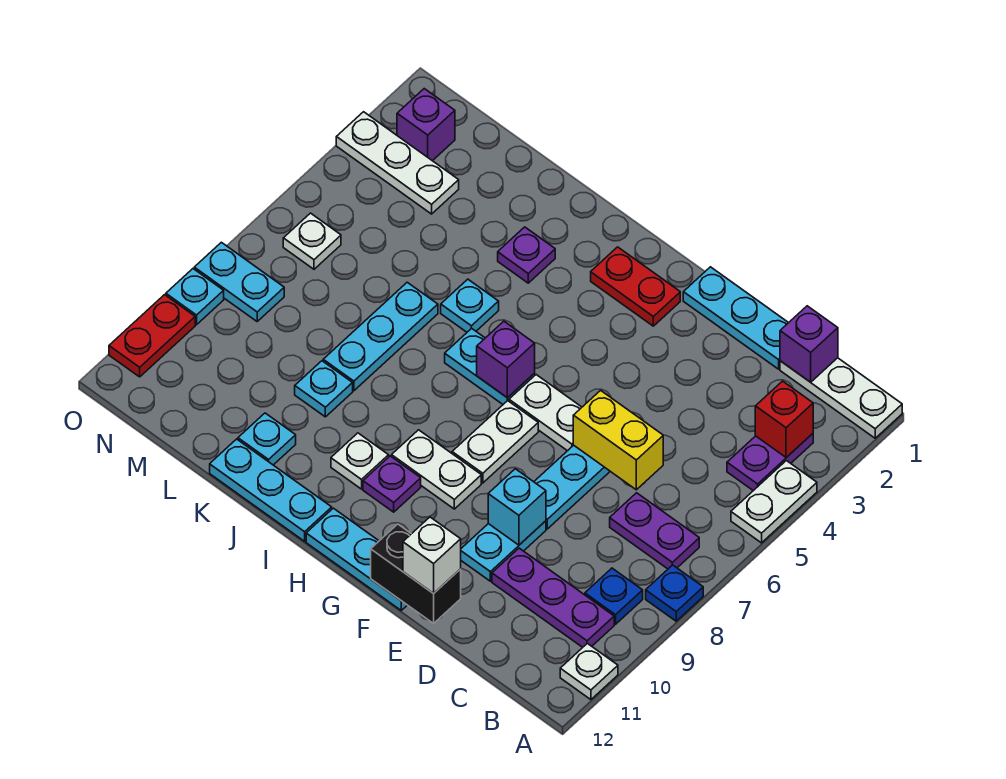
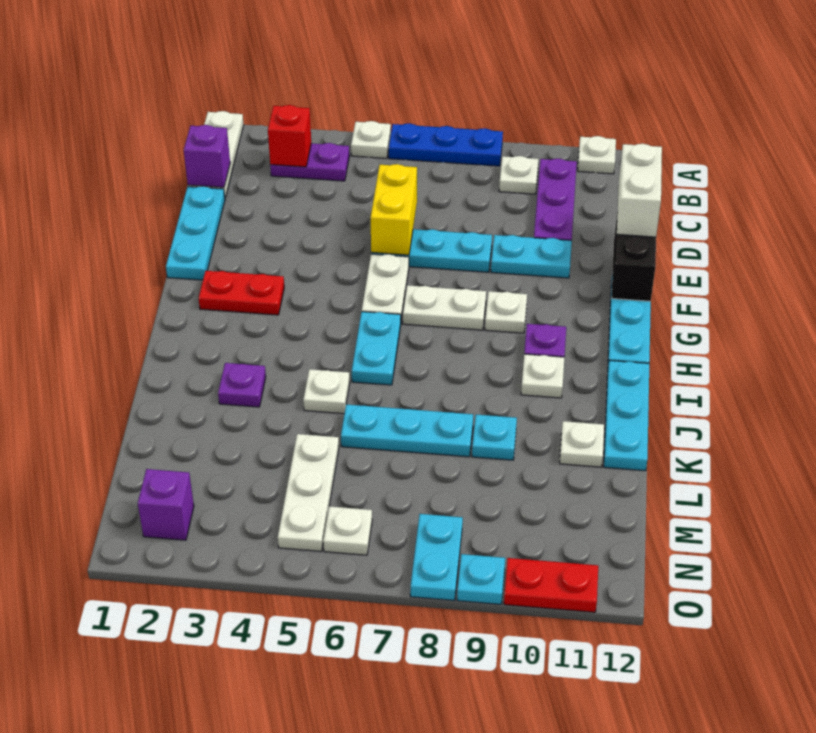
white 1x2 plate [731,461,817,543] -> white 1x1 plate [351,121,391,158]
blue 1x1 plate [646,565,703,621] -> blue 1x3 plate [389,123,503,166]
purple 1x2 plate [610,493,699,569] -> none
blue 1x1 plate [585,568,643,624] -> white 1x1 plate [499,156,538,194]
cyan 1x1 brick [488,469,546,545] -> none
white 1x1 brick [403,517,461,593] -> white 1x2 brick [617,144,662,237]
red 1x2 plate [591,247,680,326] -> red 1x2 plate turned to [199,271,284,315]
white 1x2 plate [392,430,481,509] -> white 1x1 plate [485,291,527,333]
purple 1x1 brick [477,321,535,398] -> none
cyan 1x1 plate [441,279,499,332] -> white 1x1 plate [303,369,350,414]
cyan 1x1 plate [238,413,296,465] -> white 1x1 plate [560,421,604,467]
white 1x3 plate [336,112,459,214] -> white 1x3 plate moved to [278,434,339,551]

